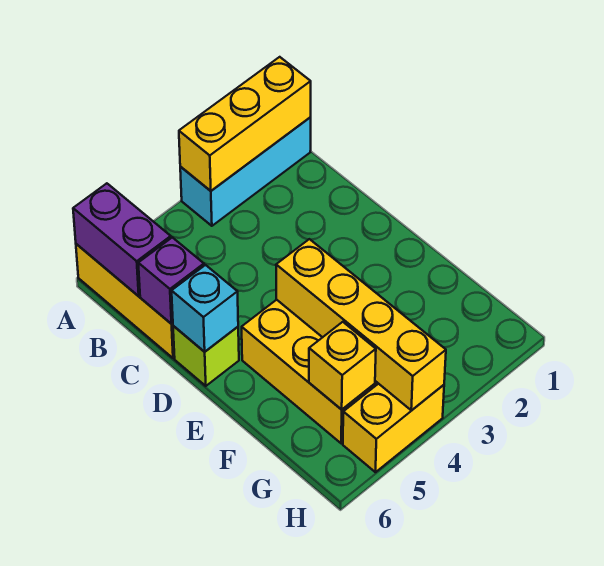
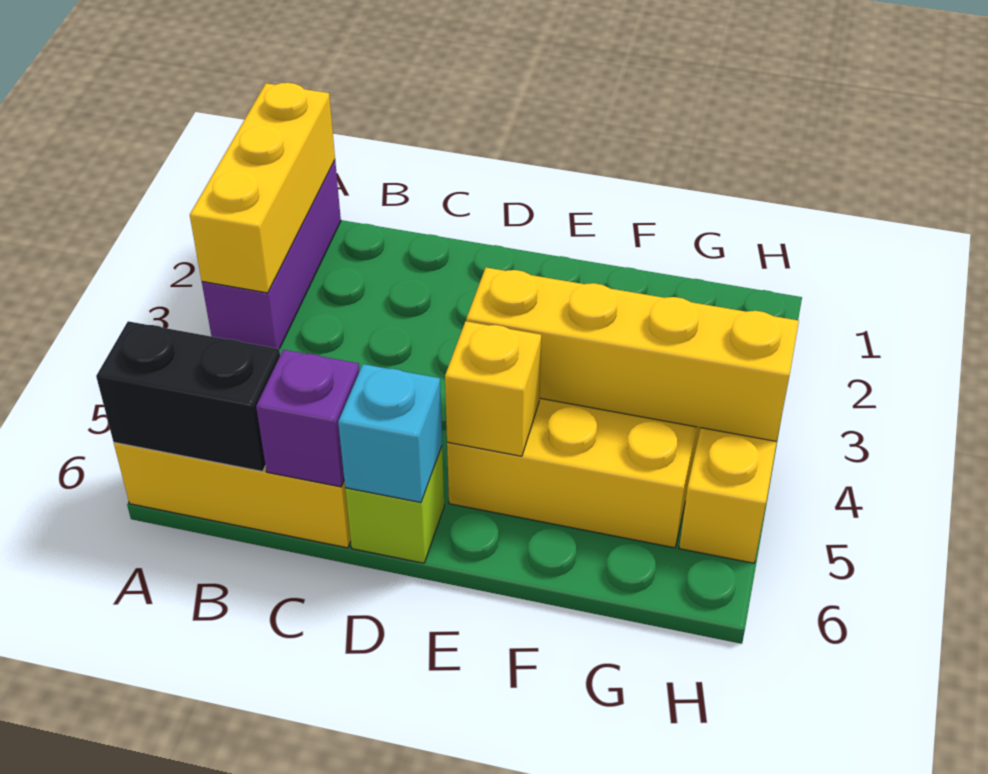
cyan 1x3 brick [180,118,311,226] -> purple 1x3 brick [202,160,341,349]
purple 1x2 brick [73,183,171,296] -> black 1x2 brick [96,321,280,472]
yellow 1x1 brick [309,322,376,410] -> yellow 1x1 brick moved to [445,321,541,456]

